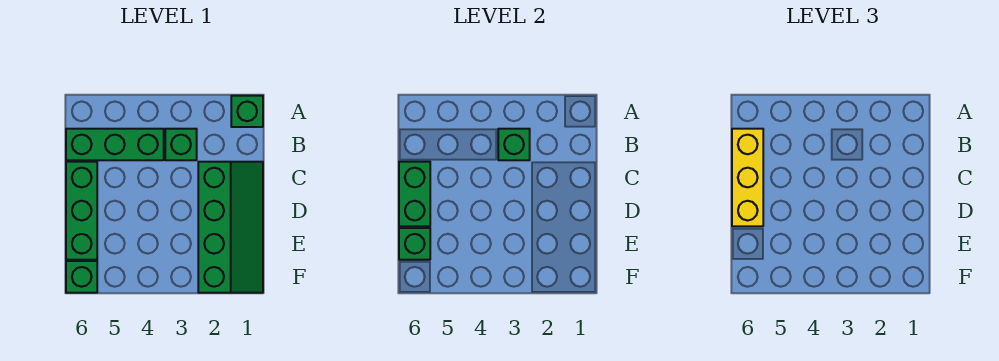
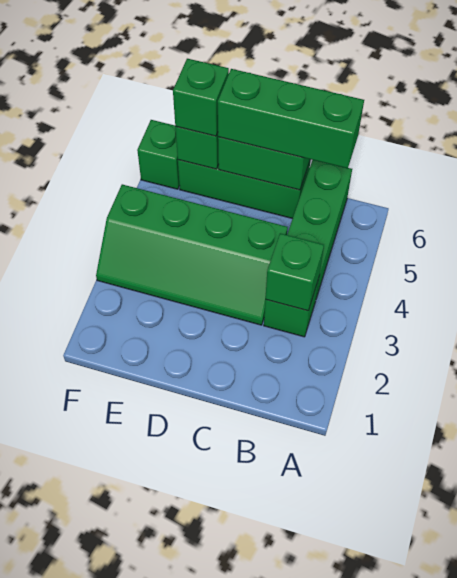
green 1x1 brick [231,96,263,127] -> green 1x1 brick moved to [173,59,229,136]
yellow 1x3 brick [732,129,763,226] -> green 1x3 brick [218,69,364,168]
green 2x4 slope [198,162,263,293] -> green 2x4 slope moved to [96,184,288,325]

